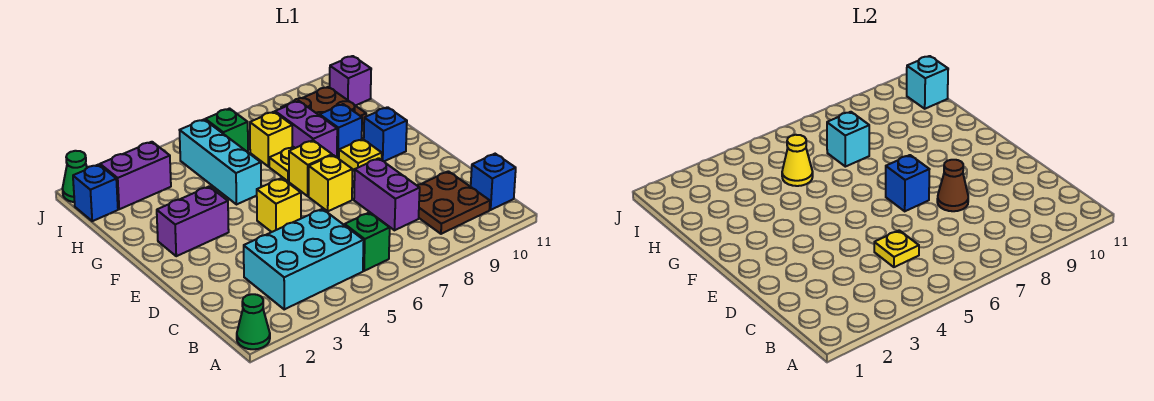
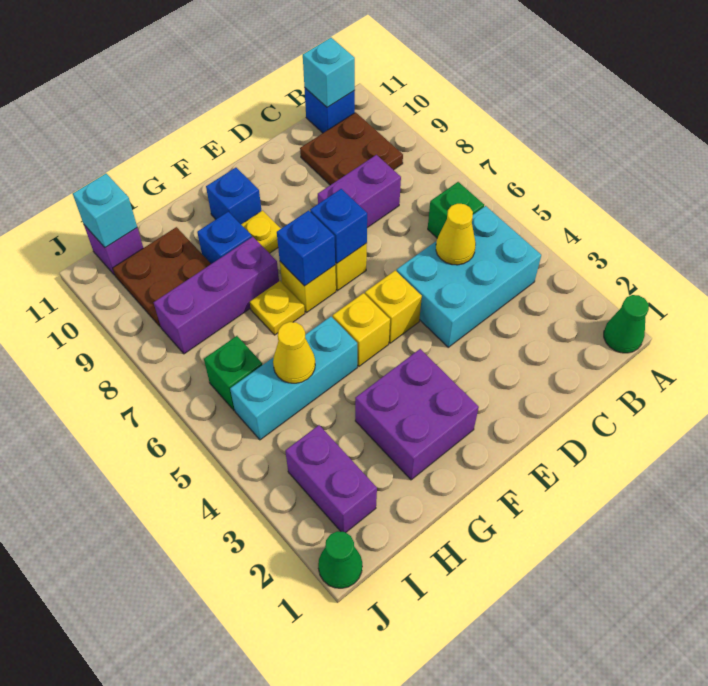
cyan 2x3 brick [244,209,364,309] -> cyan 2x3 brick turned to [397,206,541,347]
yellow 1x1 plate [874,230,919,267] -> yellow 1x1 cone [436,204,476,265]
brown 1x1 cone [937,160,968,211] -> none
purple 1x2 brick [157,186,229,256] -> purple 2x2 brick [355,349,479,480]
purple 1x2 brick [275,101,337,157] -> purple 1x3 brick [154,237,279,354]
yellow 1x1 brick [250,112,292,167] -> yellow 1x1 brick moved to [333,293,390,366]
cyan 1x1 brick [827,112,869,167] -> cyan 1x1 brick moved to [303,38,355,107]
blue 1x1 brick [73,164,118,221] -> blue 1x1 brick moved to [277,211,335,286]

